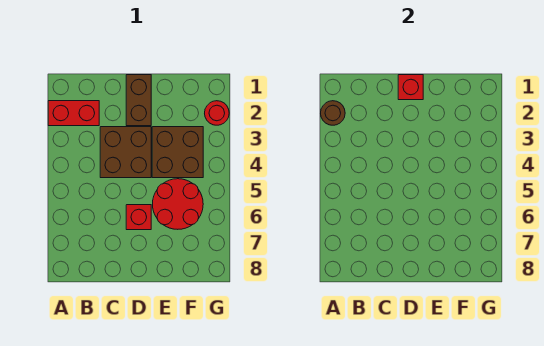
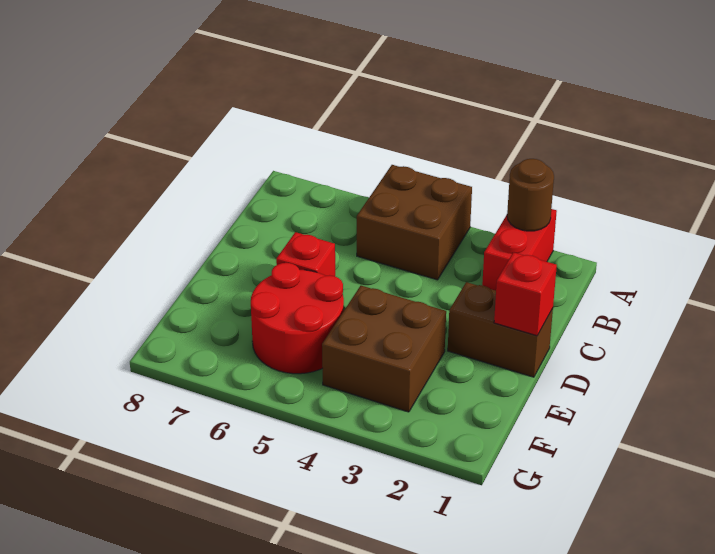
brown 2x2 brick [100,127,151,178] -> brown 2x2 brick moved to [357,165,472,280]
red 1x1 round brick [205,101,229,125] -> none

